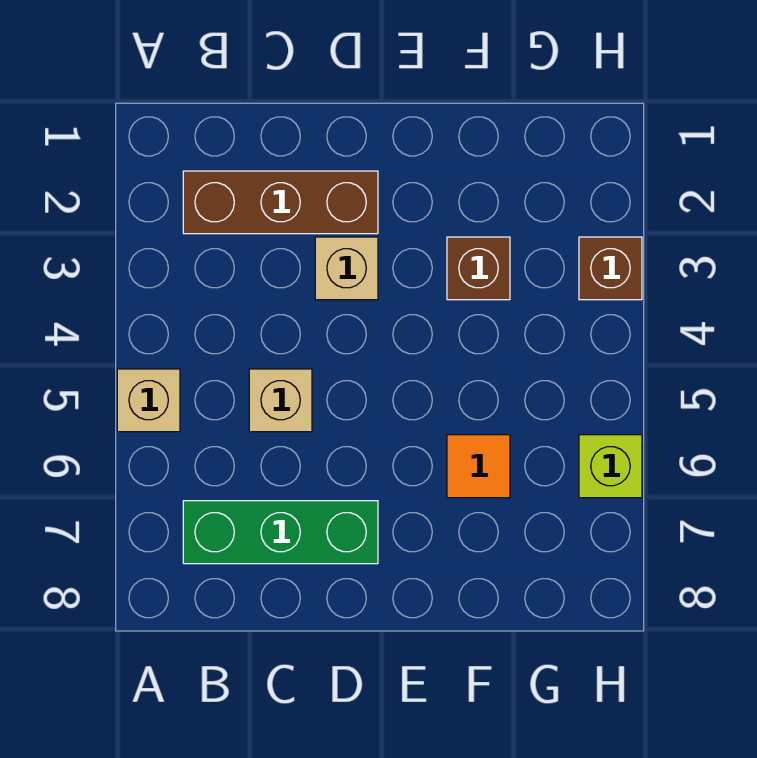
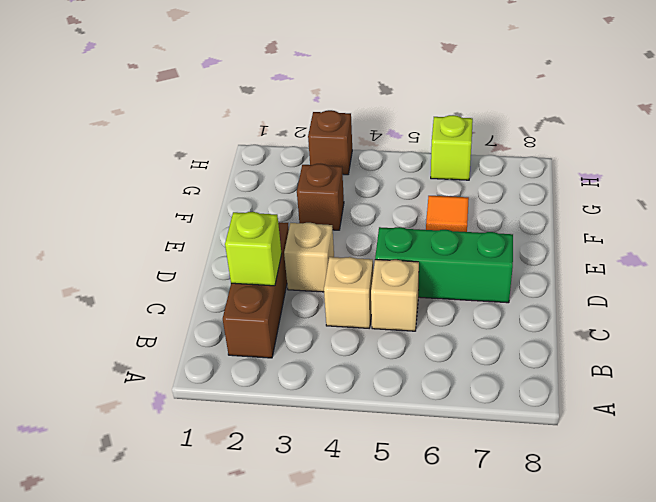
tan 1x1 brick [117,369,180,432] -> tan 1x1 brick moved to [324,257,373,328]
green 1x3 brick [183,501,378,564] -> green 1x3 brick turned to [375,227,513,303]
none -> lime 1x1 brick [225,212,282,286]

